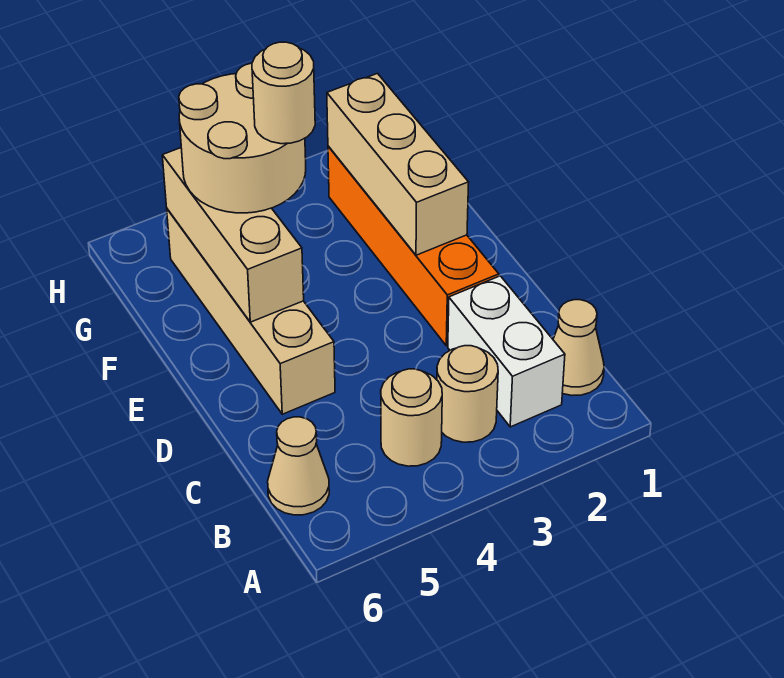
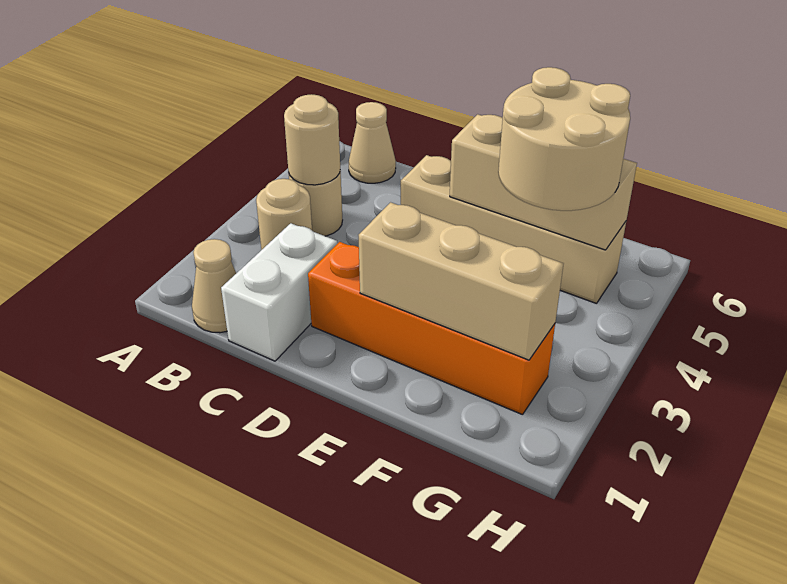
white 1x2 brick [448,276,565,427] -> white 1x2 brick turned to [221,223,337,361]
tan 1x1 round brick [252,42,315,144] -> tan 1x1 round brick moved to [284,94,340,185]

